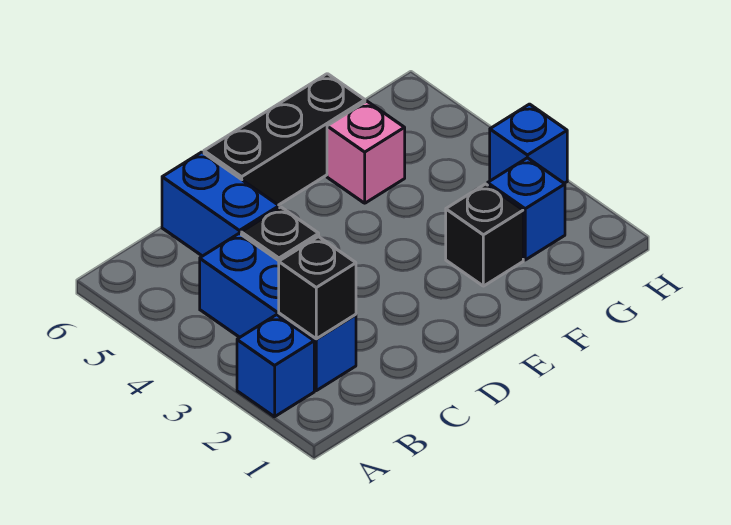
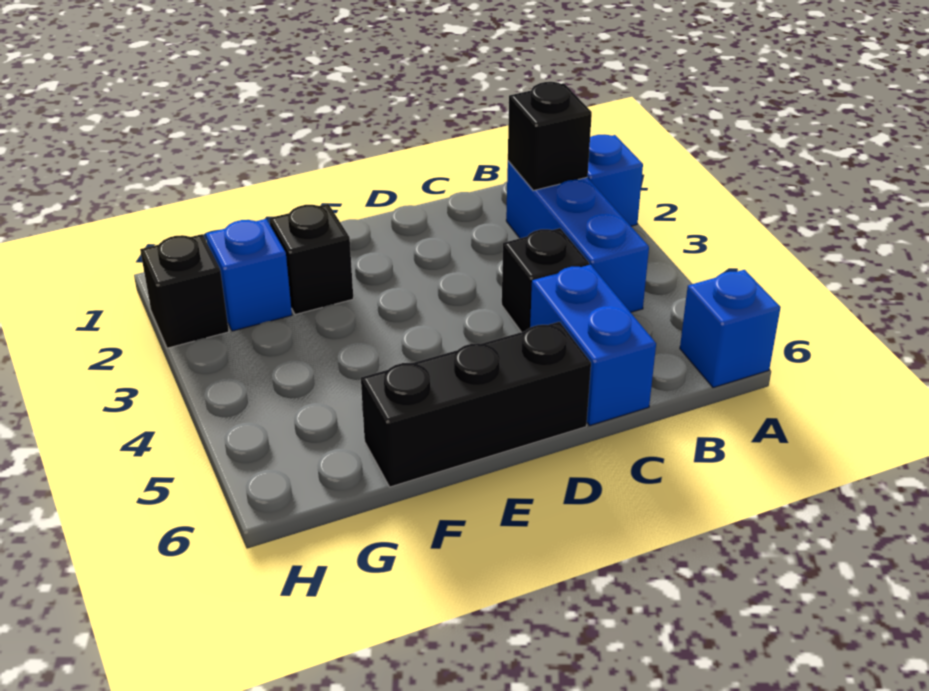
pink 1x1 brick [327,101,405,203] -> none
none -> black 1x1 brick [140,234,229,348]
blue 1x1 brick [490,104,567,183] -> blue 1x1 brick moved to [680,270,781,388]

